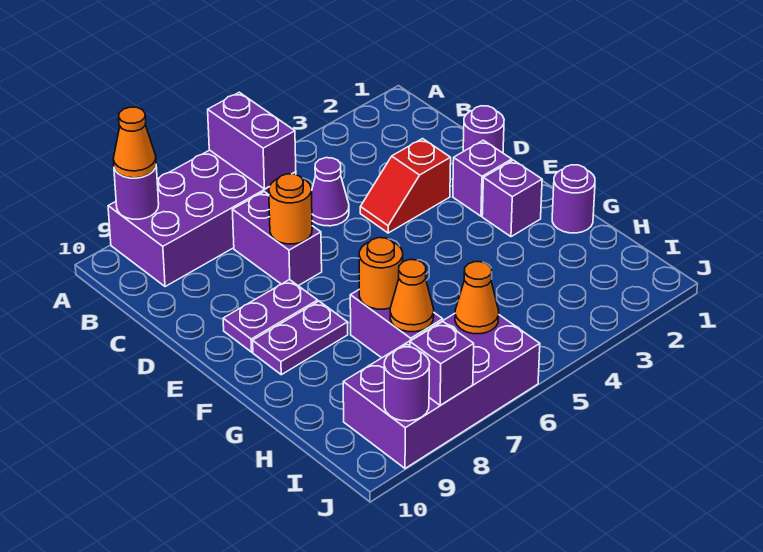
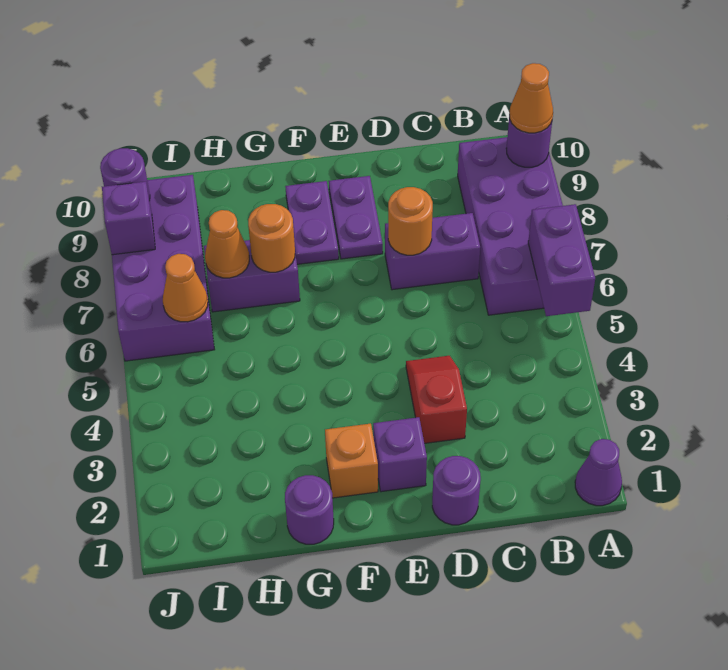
purple 1x2 brick [208,92,296,189] -> purple 1x2 brick turned to [528,204,595,316]
purple 1x1 cone [312,158,349,226] -> purple 1x1 cone moved to [575,439,622,506]
purple 1x1 brick [482,160,542,237] -> orange 1x1 brick [325,424,378,498]

